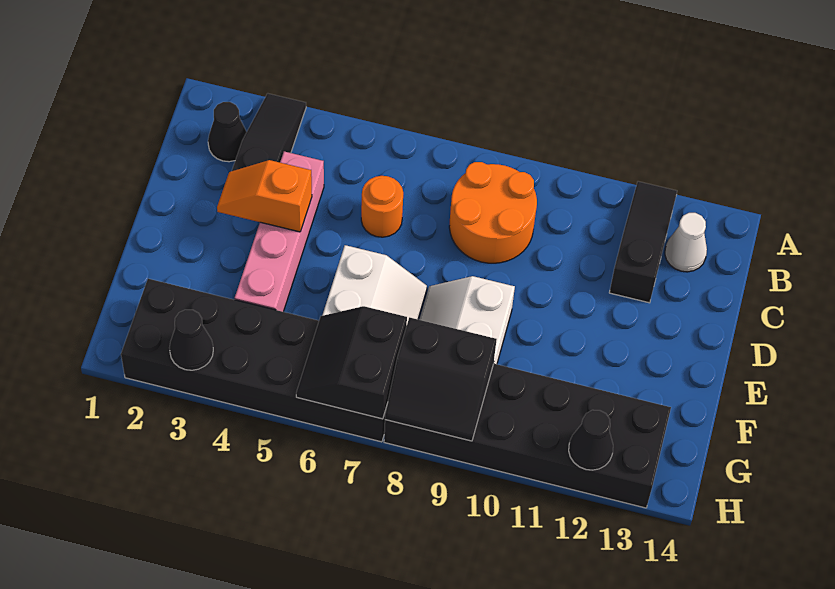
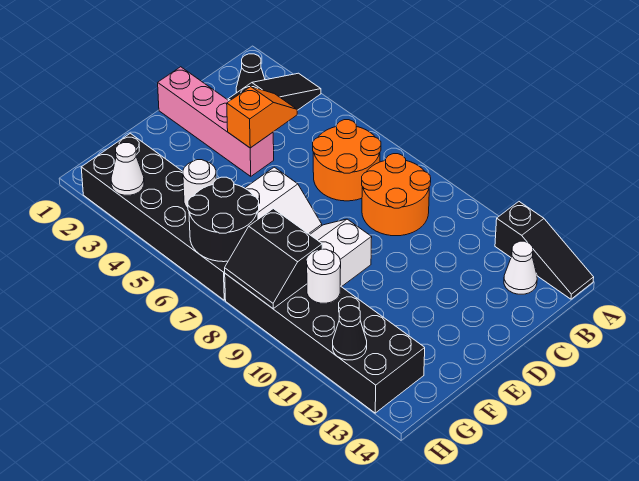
black 1x3 slope [609,181,677,303] -> black 1x3 slope turned to [495,202,594,299]
pink 1x4 brick [235,151,324,312] -> pink 1x4 brick turned to [158,67,274,176]
orange 1x1 round brick [361,176,403,237] -> orange 2x2 round brick [313,120,381,201]
orange 1x2 slope [217,160,312,232] -> orange 1x2 slope turned to [227,87,297,148]
none -> white 1x1 round brick [183,160,216,208]
black 2x2 slope [296,306,407,419] -> black 2x2 round brick [188,177,259,262]
none -> white 1x1 round brick [307,249,341,303]
black 1x1 cone [169,310,213,370] -> white 1x1 cone [111,143,144,195]

